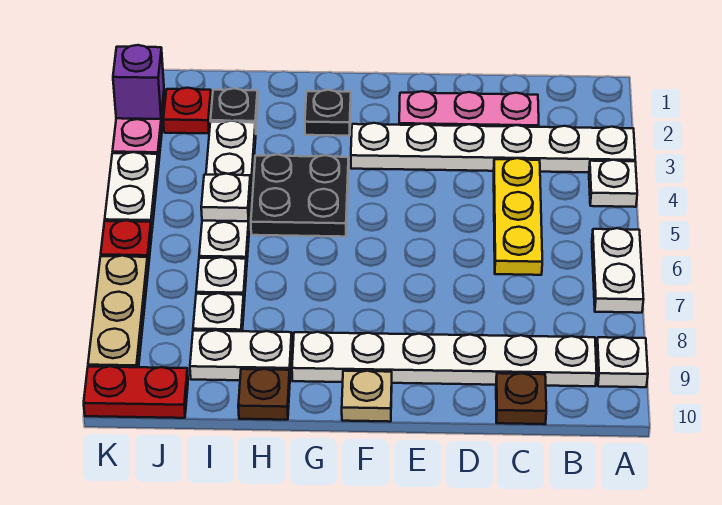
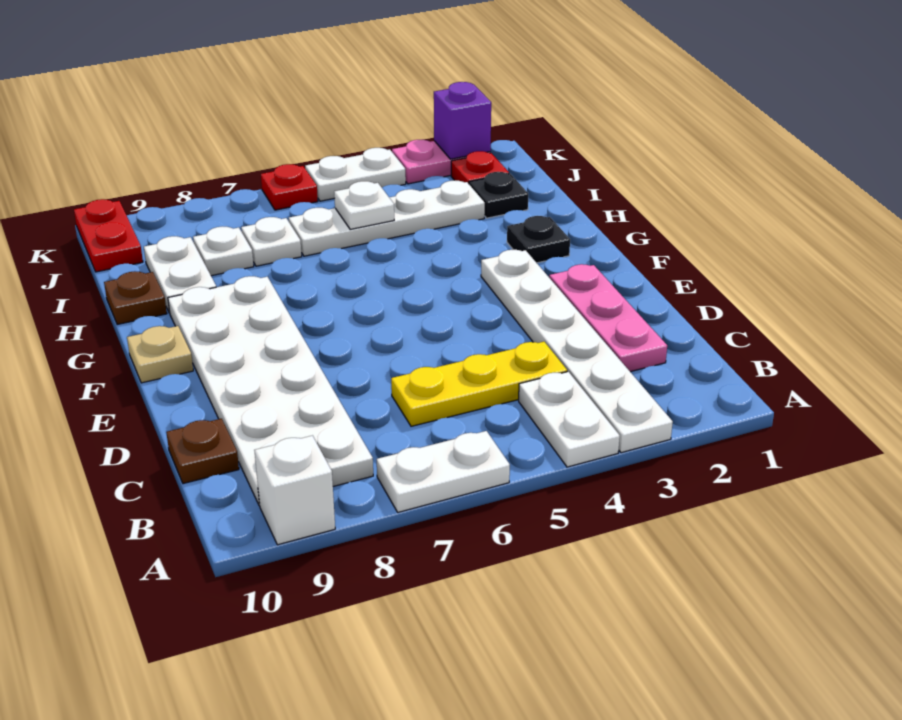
white 1x1 plate [589,160,637,207] -> white 1x2 plate [519,372,620,467]
white 1x1 plate [596,337,648,387] -> white 1x1 brick [254,436,335,545]
white 1x6 plate [292,332,597,386] -> white 2x6 plate [168,276,373,506]
black 2x2 plate [251,154,349,237] -> none
tan 1x3 plate [88,256,148,367] -> none

